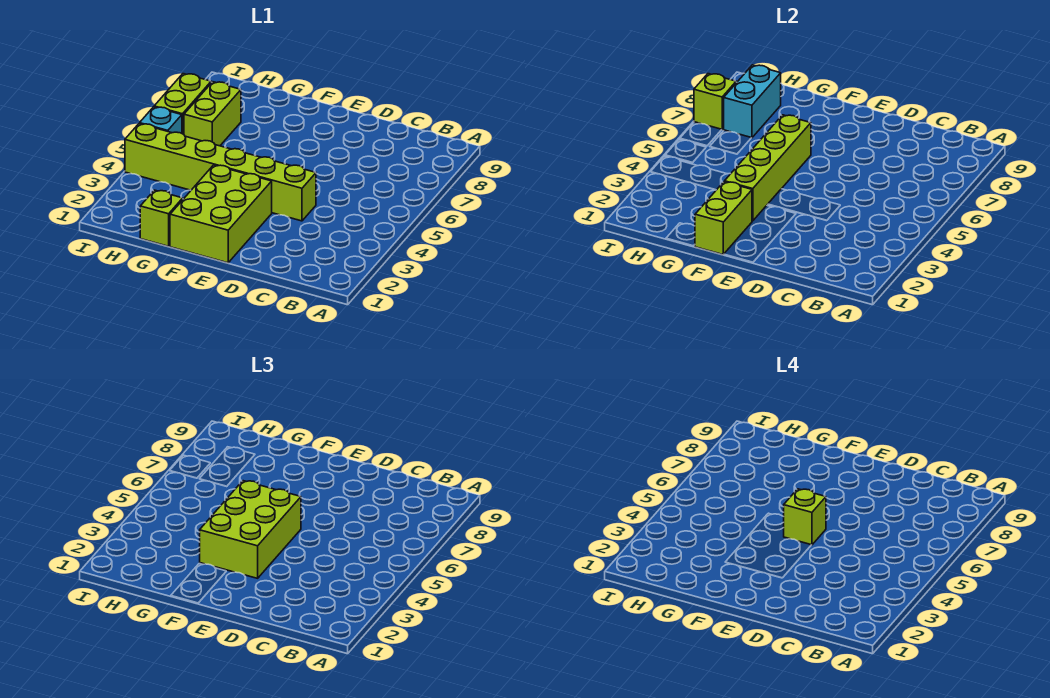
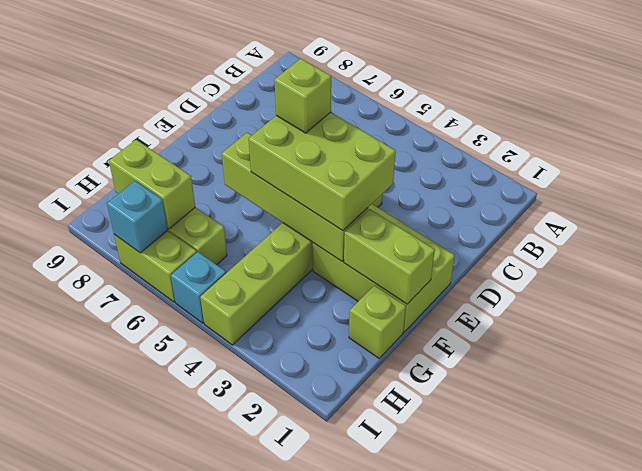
cyan 1x2 brick [724,65,781,138] -> lime 1x2 brick [109,140,195,229]
lime 1x1 brick [694,74,736,130] -> cyan 1x1 brick [107,181,168,253]

